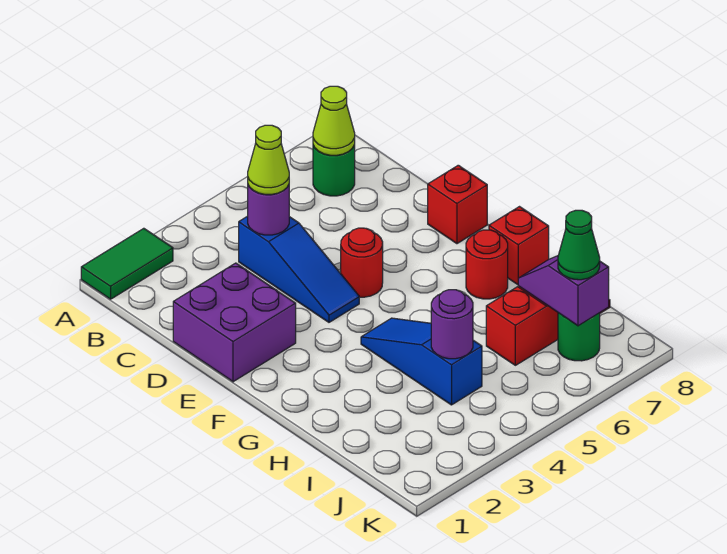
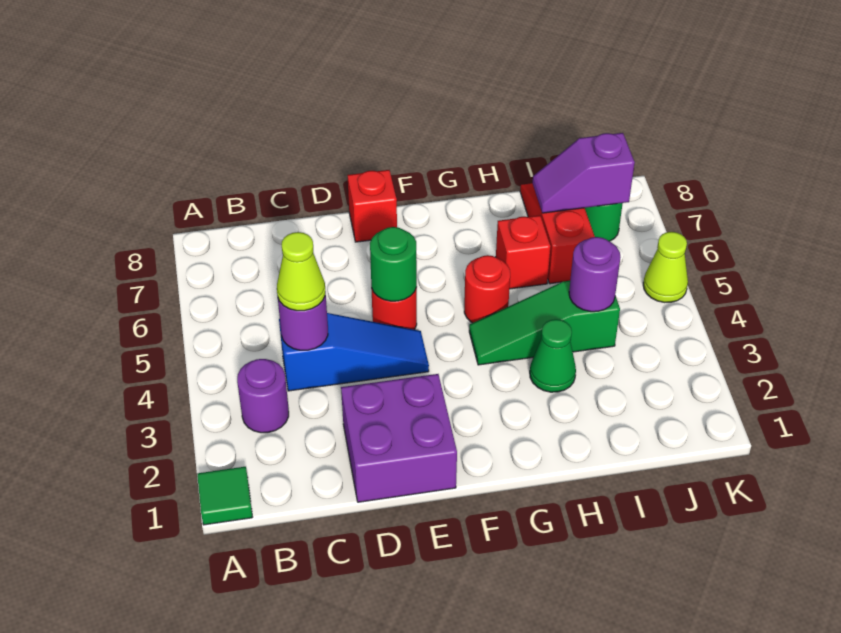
green 1x2 tile [81,228,173,299] -> green 1x1 tile [197,467,252,525]
none -> purple 1x1 round brick [237,359,289,433]
green 1x1 round brick [313,145,355,196] -> green 1x1 round brick moved to [370,227,417,301]
lime 1x1 cone [313,86,355,155] -> lime 1x1 cone moved to [643,232,688,302]
blue 1x3 slope [361,318,482,405] -> green 1x3 slope [469,281,620,365]
red 1x1 round brick [466,230,508,299] -> red 1x1 round brick moved to [464,255,510,323]
red 1x1 brick [489,207,549,285] -> red 1x1 brick moved to [496,215,550,289]
green 1x1 cone [558,210,600,280] -> green 1x1 cone moved to [530,319,576,392]

